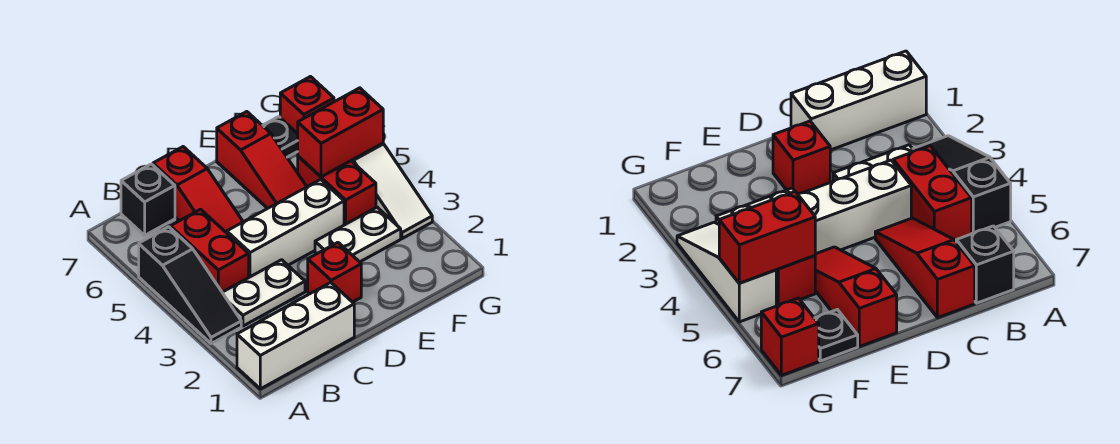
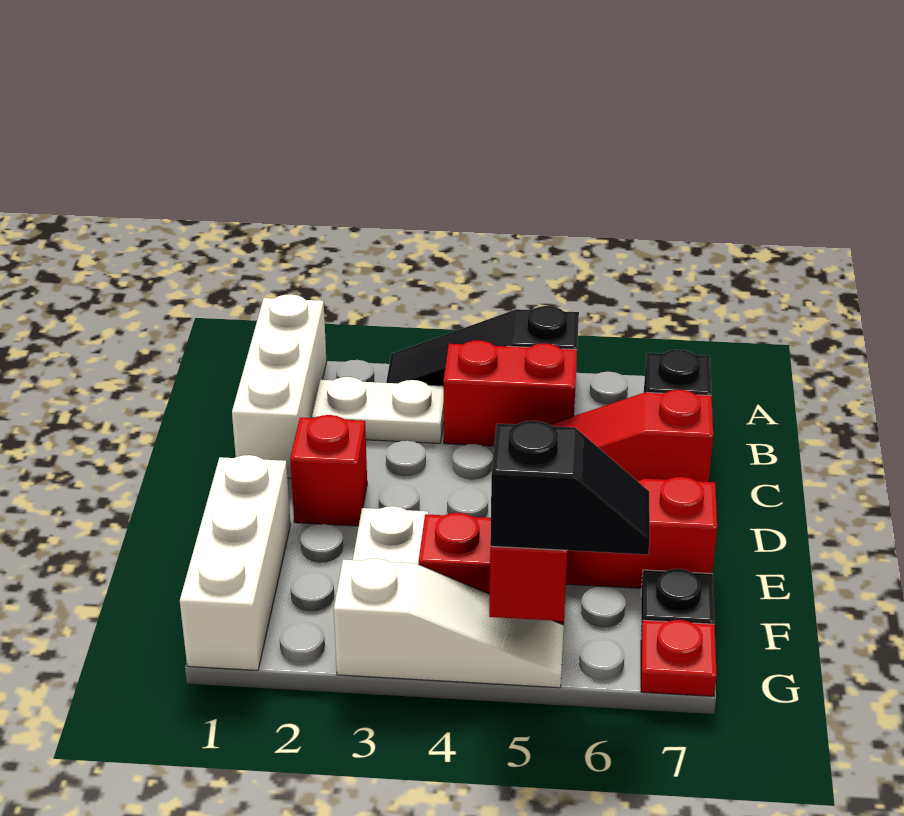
white 1x2 plate [222,260,305,326] -> white 1x2 plate turned to [312,377,444,443]
white 1x3 brick [227,179,344,277] -> white 1x3 brick moved to [180,455,291,670]
white 1x3 slope [351,143,432,239] -> white 1x3 slope turned to [334,558,564,688]
none -> black 1x2 slope [490,421,650,555]
red 1x1 brick [280,77,334,134] -> red 1x1 plate [641,620,717,696]

